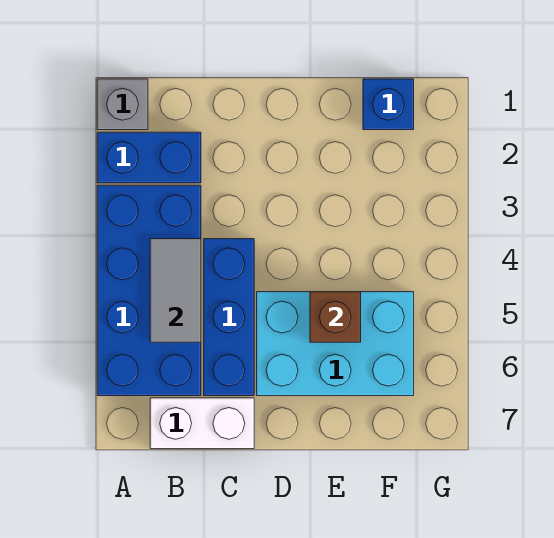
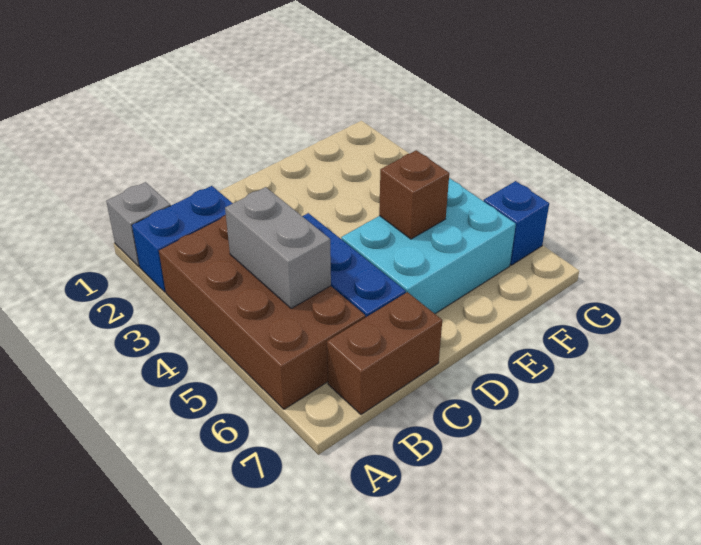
blue 2x4 brick [97,185,201,396] -> brown 2x4 brick [159,215,365,409]
grey 1x2 tile [150,239,201,342] -> grey 1x2 brick [225,187,331,309]
white 1x2 brick [150,398,254,449] -> brown 1x2 brick [327,292,442,414]
blue 1x1 brick [363,79,414,130] -> blue 1x1 brick moved to [484,181,549,265]

